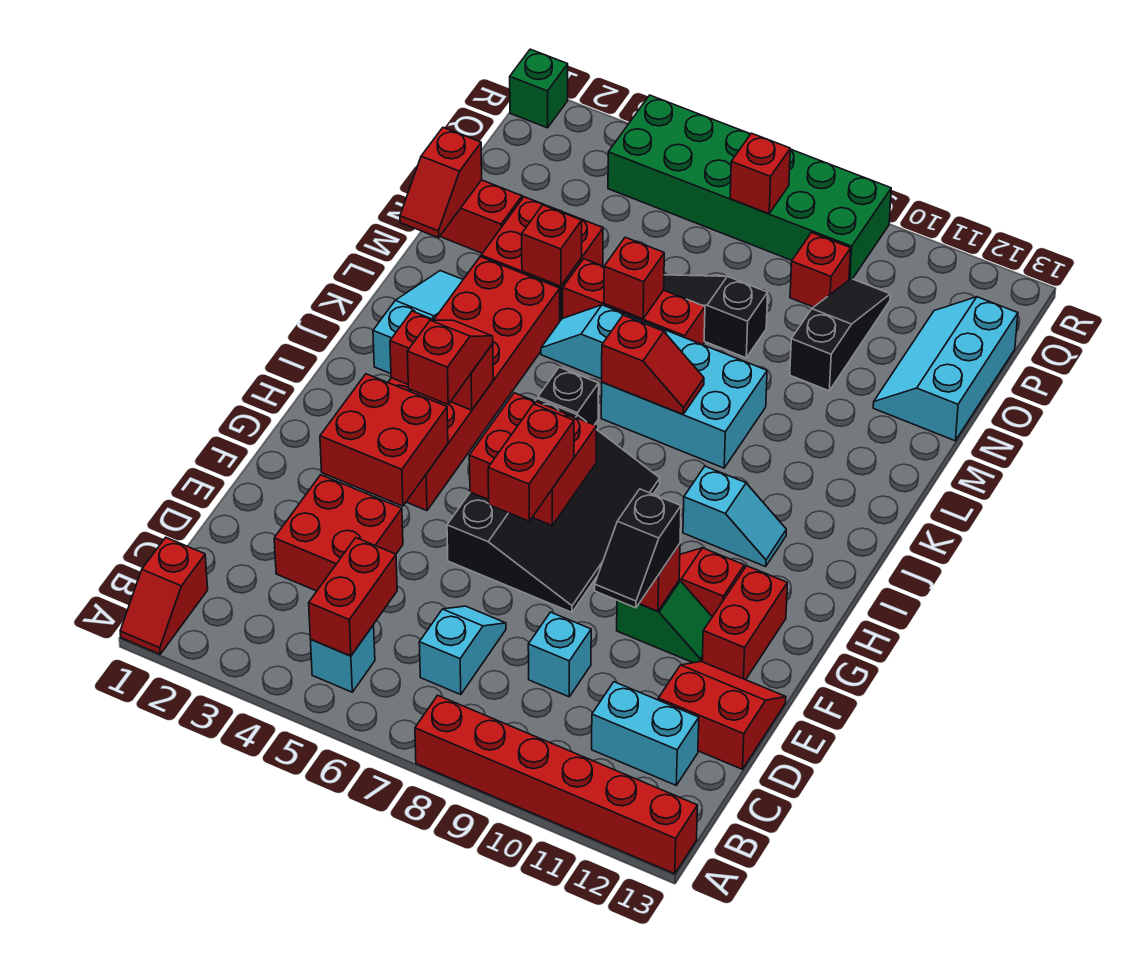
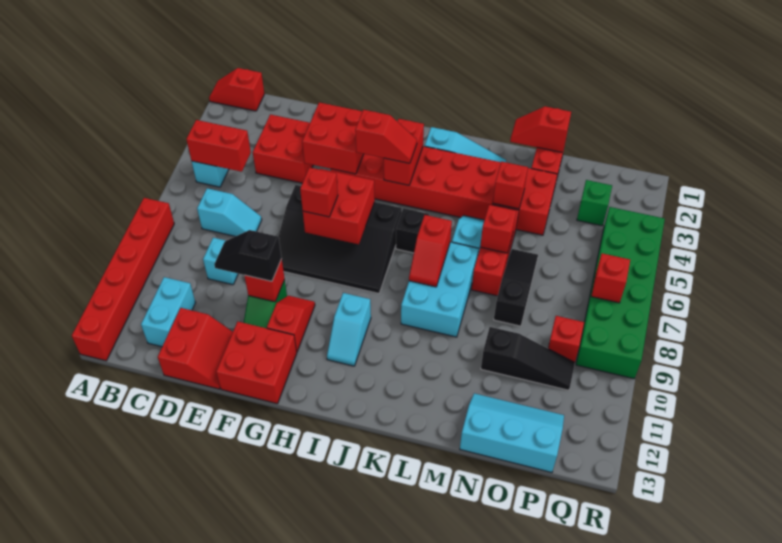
red 1x2 brick [488,404,574,521] -> red 1x1 brick [300,167,338,217]
red 1x2 brick [702,566,787,680] -> red 2x2 brick [216,322,297,404]
green 1x1 brick [510,49,568,128] -> green 1x1 brick moved to [577,180,612,226]

